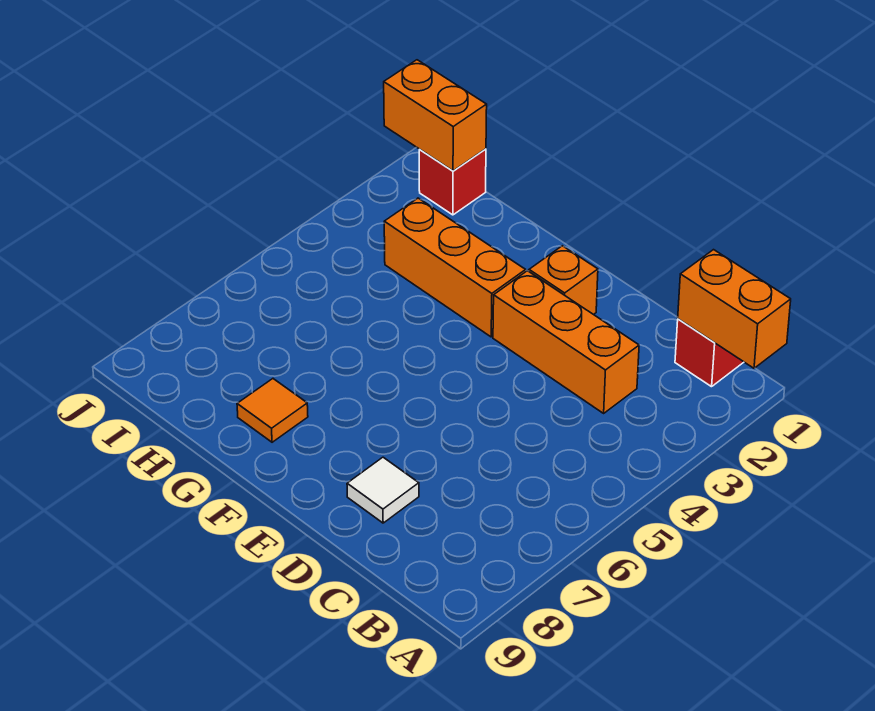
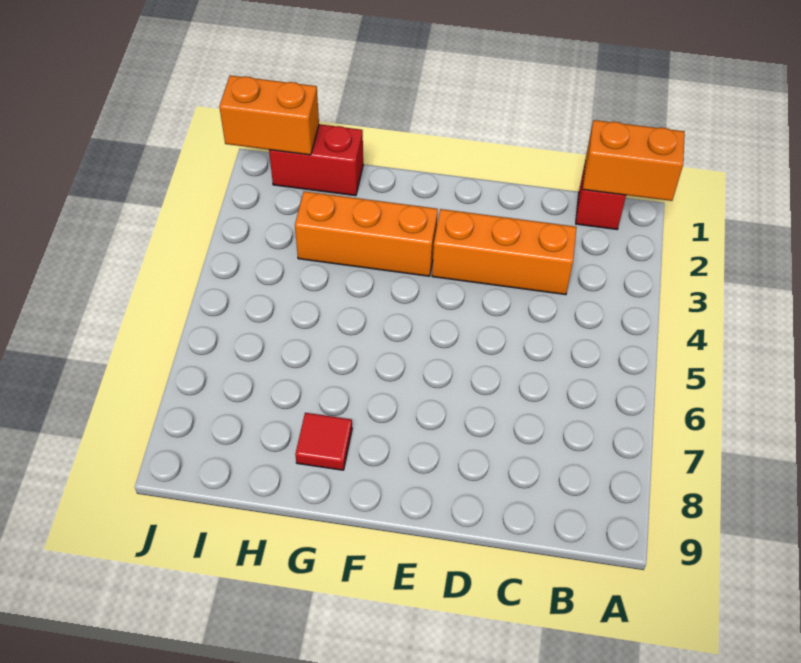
white 1x1 tile [347,457,419,523] -> none
orange 1x1 brick [529,246,598,315] -> none
orange 1x1 tile [237,379,308,442] -> red 1x1 tile [295,413,352,470]
red 1x1 brick [419,149,486,215] -> red 1x2 brick [269,124,363,196]

